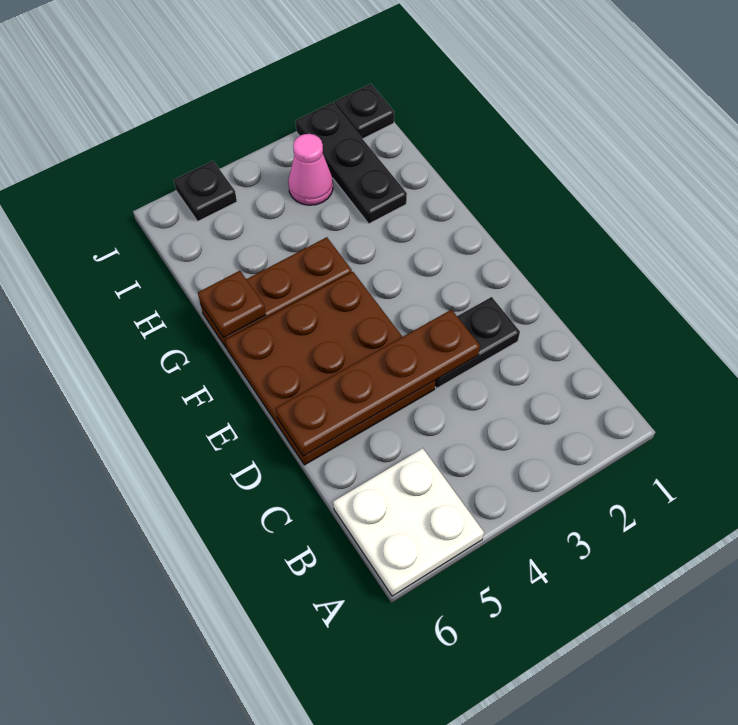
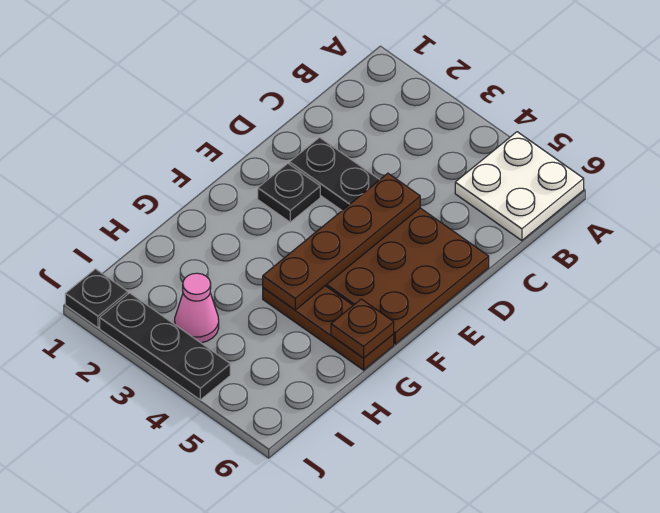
brown 1x4 plate [276,310,480,456] -> brown 1x4 plate turned to [263,173,420,310]
black 1x3 plate [296,102,407,224] -> black 1x3 plate turned to [100,293,230,400]
black 1x1 plate [174,161,237,221] -> black 1x1 plate moved to [258,163,320,222]

